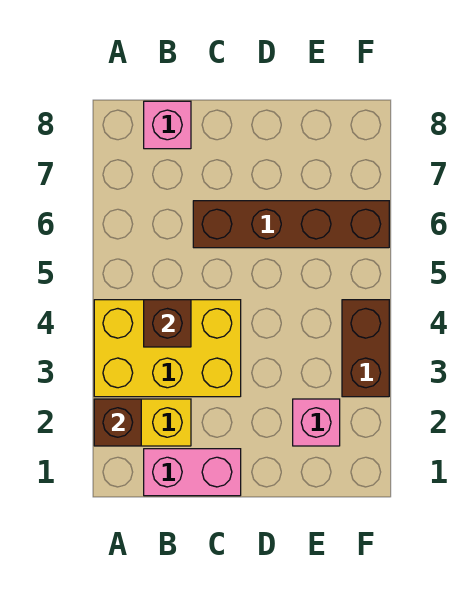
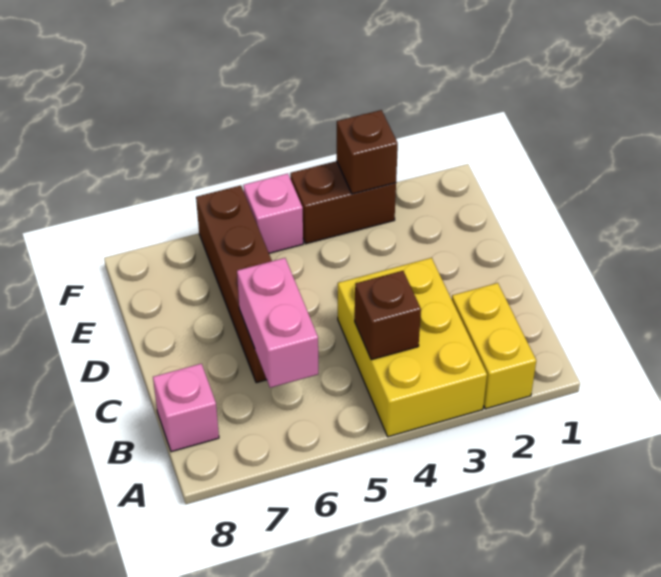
brown 1x1 brick [94,399,141,446] -> brown 1x1 brick moved to [337,110,398,194]
pink 1x2 brick [144,449,241,496] -> pink 1x2 brick moved to [237,258,318,388]
pink 1x1 brick [293,399,340,446] -> pink 1x1 brick moved to [243,174,303,253]

